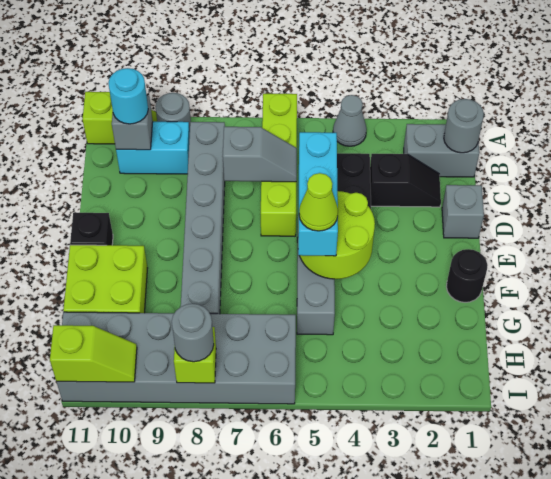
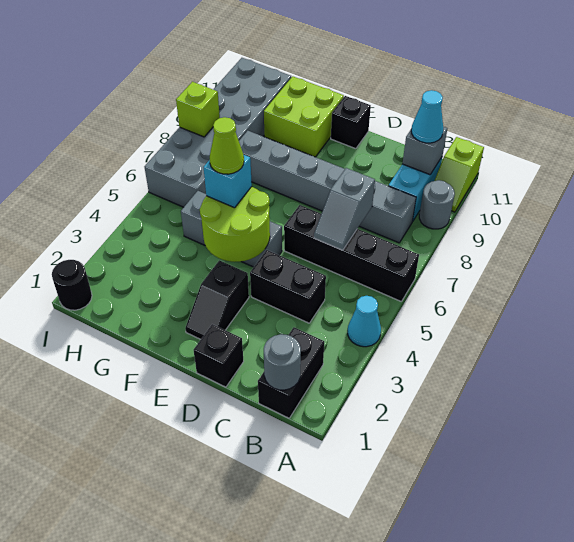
grey 1x1 cone [333,95,367,146] -> cyan 1x1 cone [348,296,381,347]
lime 1x4 brick [261,94,297,236] -> black 1x4 brick [284,205,419,302]
grey 1x2 brick [404,124,479,177] -> black 1x2 brick [258,327,324,418]
cyan 1x1 round brick [108,68,148,124] -> cyan 1x1 cone [411,90,443,143]
black 1x2 slope [370,154,441,207] -> black 1x2 slope moved to [185,260,249,339]
grey 1x1 brick [442,185,484,238] -> black 1x1 brick [194,324,244,387]
cyan 1x3 brick [298,132,338,256] -> cyan 1x1 brick [204,155,252,208]
black 1x1 round brick [446,249,488,302] -> black 1x1 round brick moved to [52,260,92,310]
grey 1x1 round brick [172,304,214,362] -> none
lime 1x2 slope [50,325,137,382] -> none

